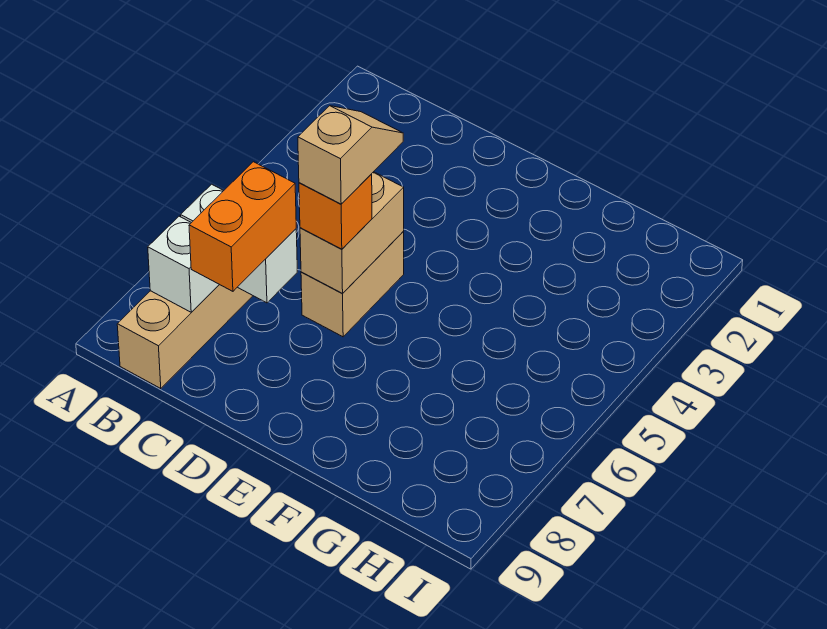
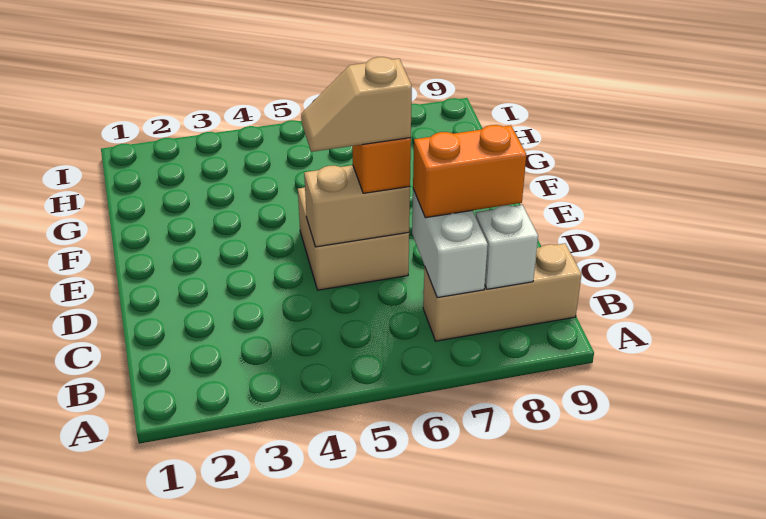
tan 1x2 brick [301,232,404,337] -> tan 2x2 brick [298,187,409,290]

